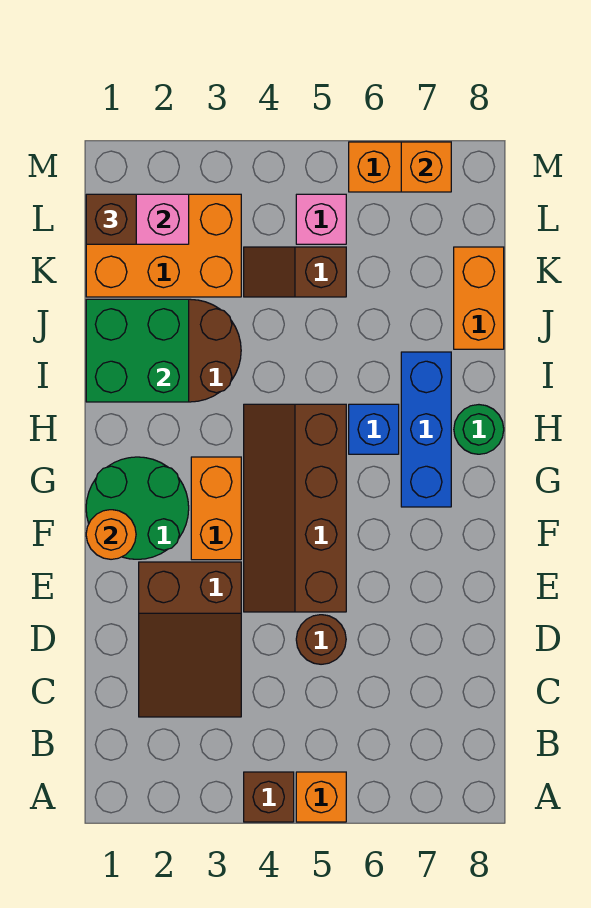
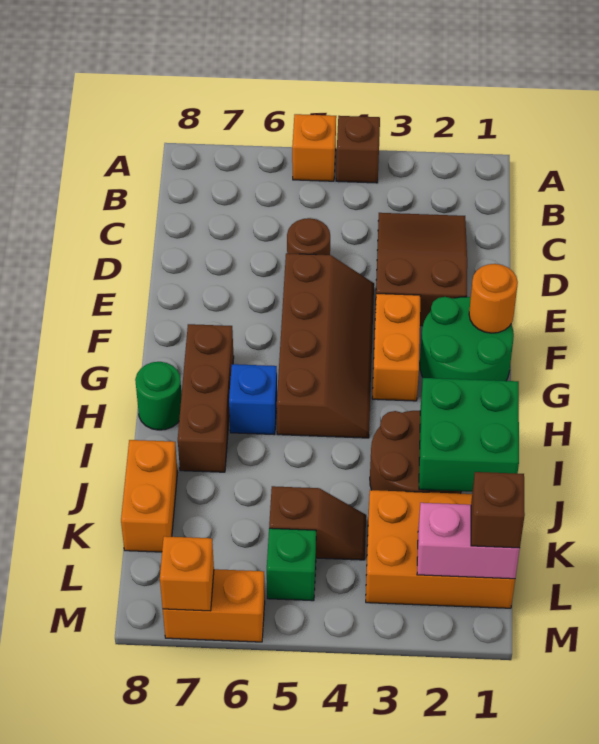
blue 1x3 brick [401,352,451,507] -> brown 1x3 brick [178,324,234,472]
pink 1x1 brick [296,194,346,244] -> green 1x1 brick [267,528,316,601]

